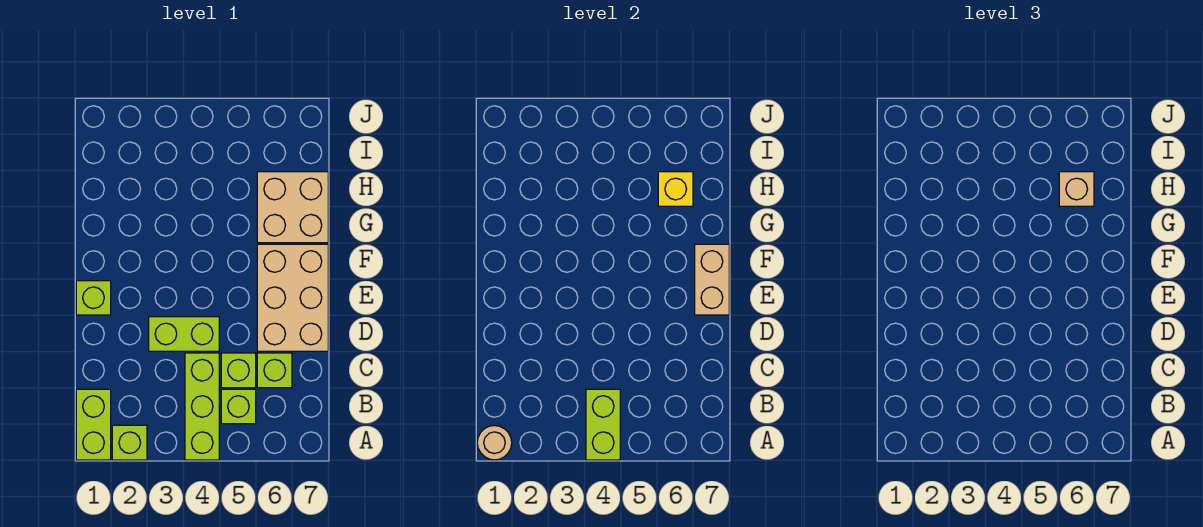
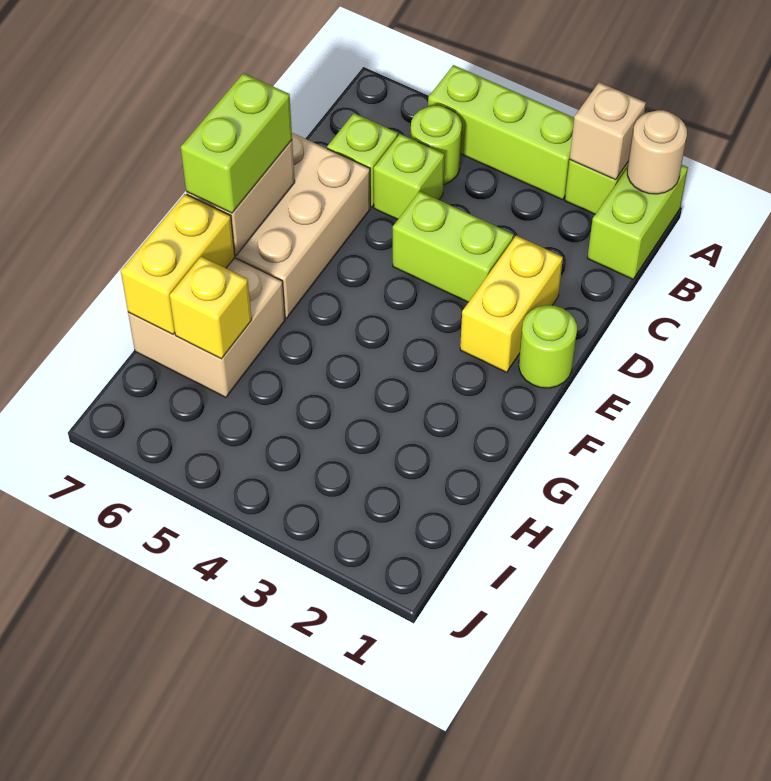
lime 1x3 brick [185,353,219,460] -> lime 1x3 brick turned to [428,65,574,200]
lime 1x2 brick [586,389,620,460] -> lime 1x2 brick moved to [181,73,292,213]
lime 1x1 brick [221,389,256,424] -> lime 1x1 round brick [411,106,462,185]
none -> yellow 1x2 brick [460,236,563,372]
lime 1x1 brick [76,281,111,315] -> lime 1x1 round brick [519,305,577,388]
none -> yellow 1x2 brick [121,194,235,334]
tan 1x1 brick [1059,172,1094,206] -> tan 1x1 brick moved to [570,82,646,180]

